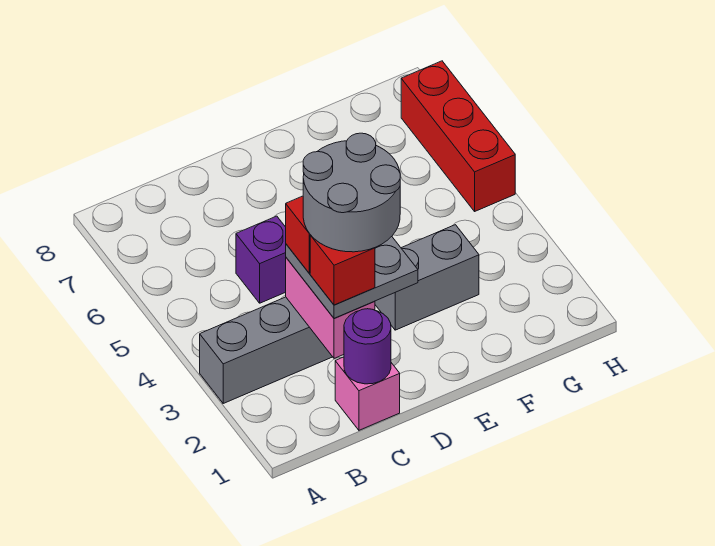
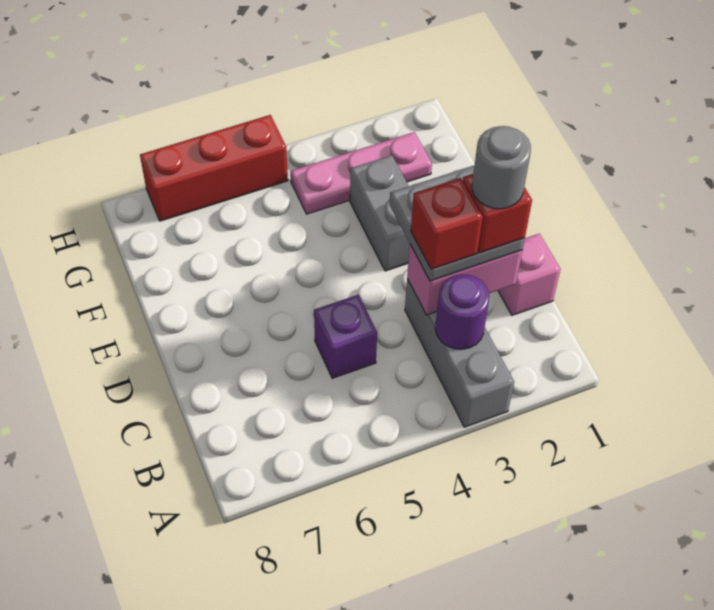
purple 1x1 round brick [344,309,391,384] -> purple 1x1 round brick moved to [435,274,489,349]
grey 2x2 round brick [303,133,400,252] -> grey 1x1 round brick [472,126,531,209]
none -> pink 1x3 plate [290,132,432,214]

